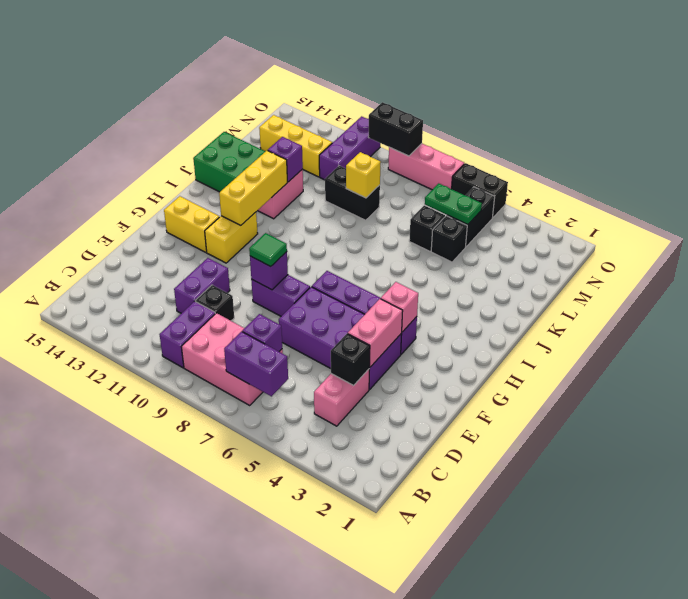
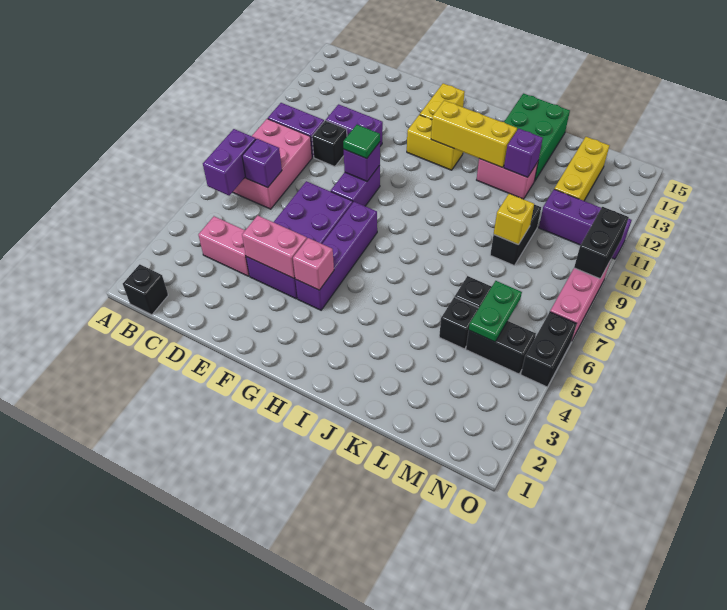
black 1x1 brick [331,334,370,385] -> black 1x1 brick moved to [123,264,168,315]

